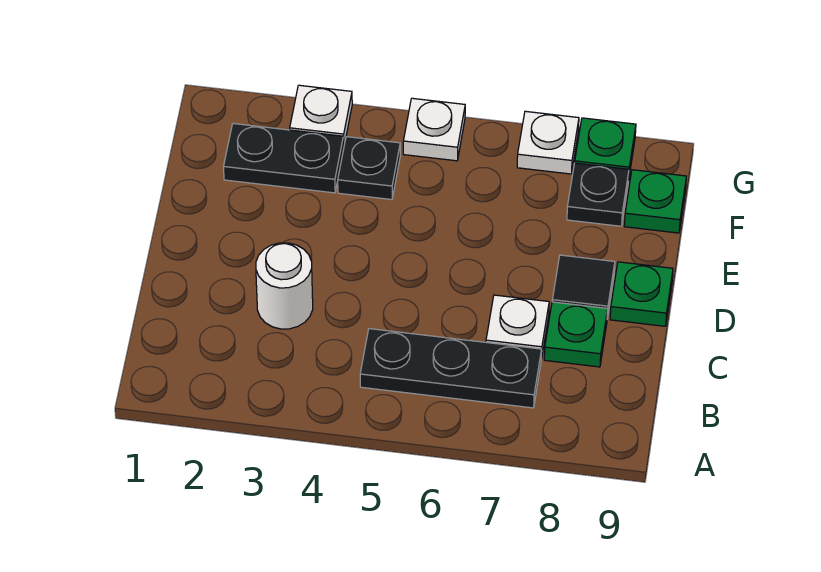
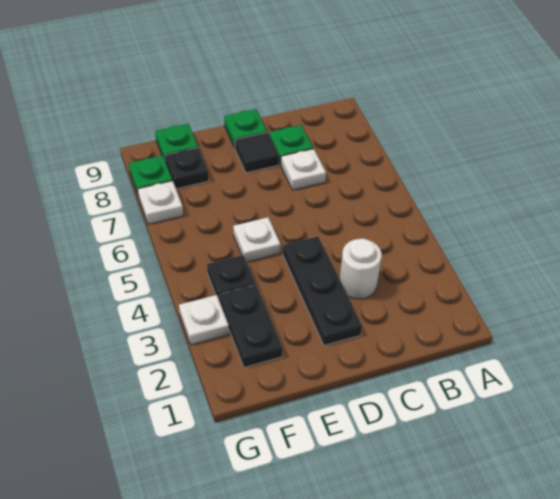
black 1x3 plate [360,329,542,408] -> black 1x3 plate moved to [283,236,362,345]
white 1x1 plate [403,98,465,161] -> white 1x1 plate moved to [233,217,281,262]

